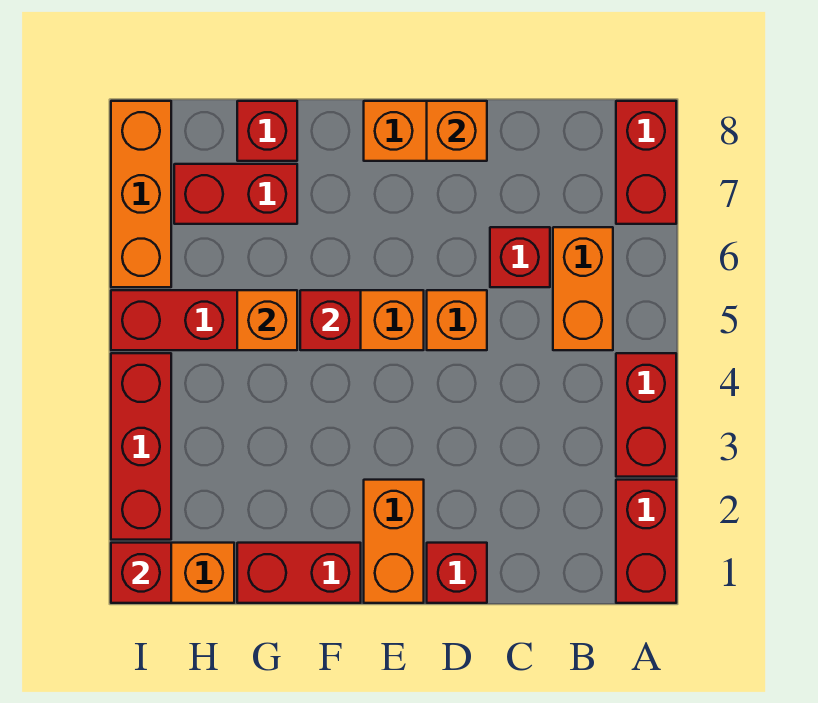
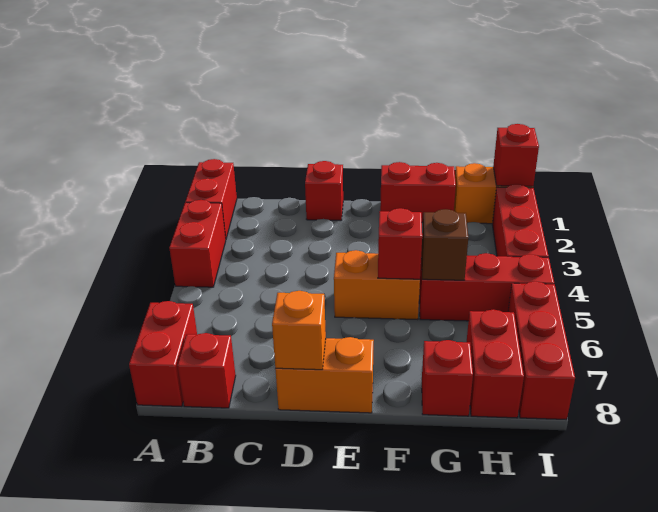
orange 1x2 brick [553,227,613,350] -> none
red 1x1 brick [490,227,550,287] -> red 1x1 brick moved to [178,333,236,408]
orange 1x1 brick [427,290,487,350] -> none
orange 1x2 brick [364,480,424,603] -> none
orange 1x1 brick [237,290,297,350] -> brown 1x1 brick [421,209,468,280]
red 1x2 brick [174,164,297,224] -> red 1x2 brick turned to [467,309,524,418]
orange 1x3 brick [111,101,171,287] -> red 1x3 brick [508,281,575,420]

